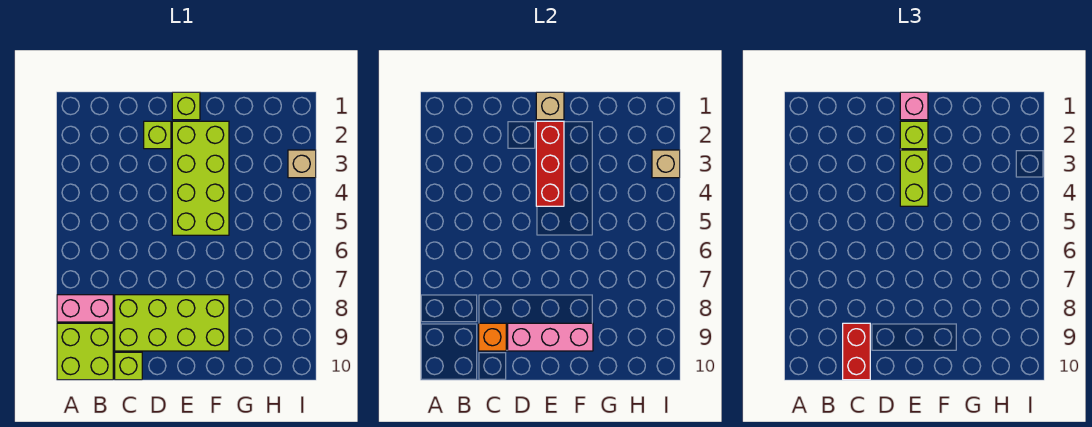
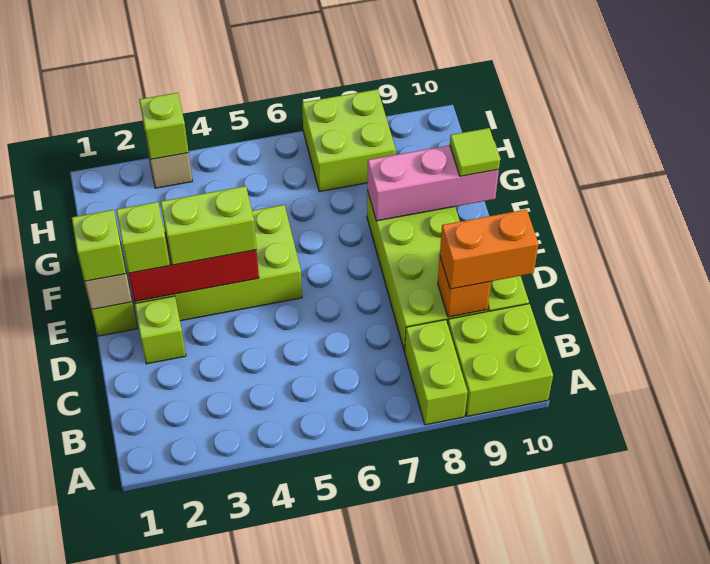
pink 1x2 brick [57,295,113,322] -> lime 1x2 brick [405,320,467,425]
red 1x2 brick [843,323,870,380] -> orange 1x2 brick [440,209,538,289]
pink 1x3 brick [508,323,593,351] -> pink 1x3 brick turned to [367,145,499,221]
pink 1x1 brick [900,92,928,120] -> lime 1x1 brick [72,210,126,281]
none -> lime 1x1 tile [450,128,500,176]
none -> lime 2x2 brick [302,89,396,192]
tan 1x1 brick [652,150,680,178] -> lime 1x1 brick [139,93,189,159]

